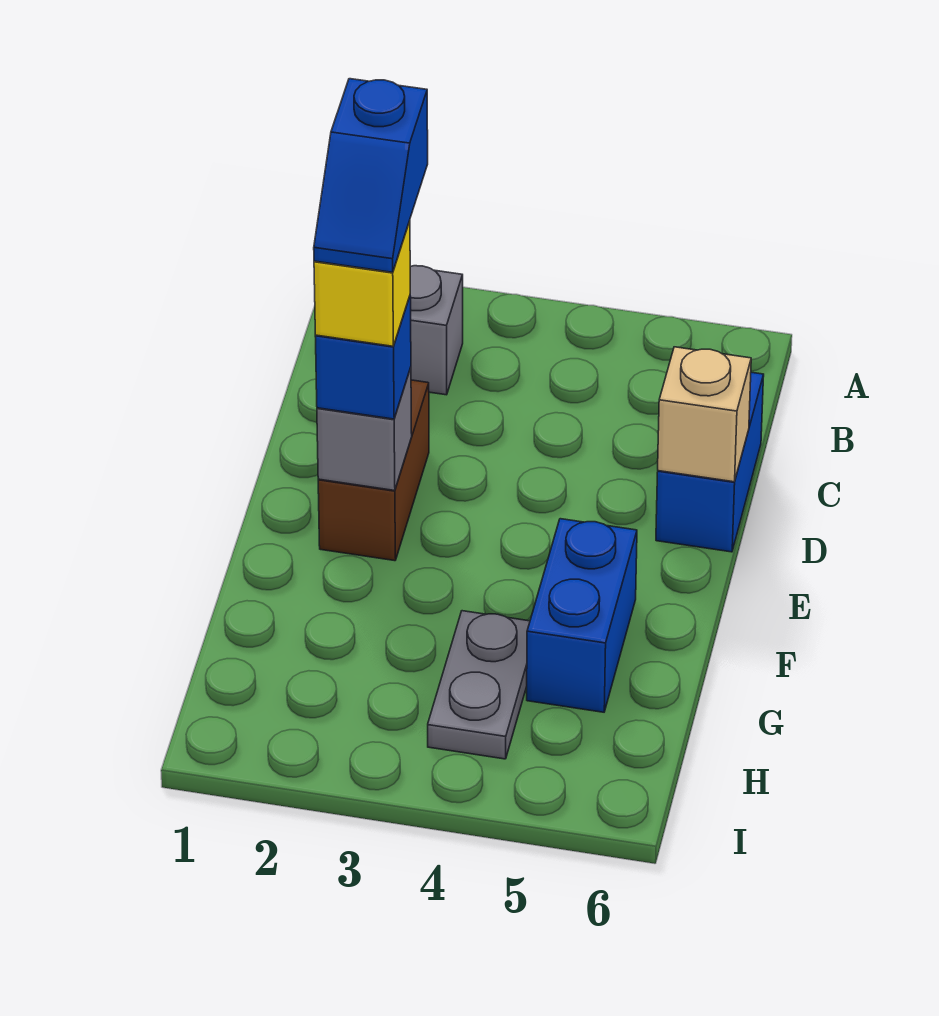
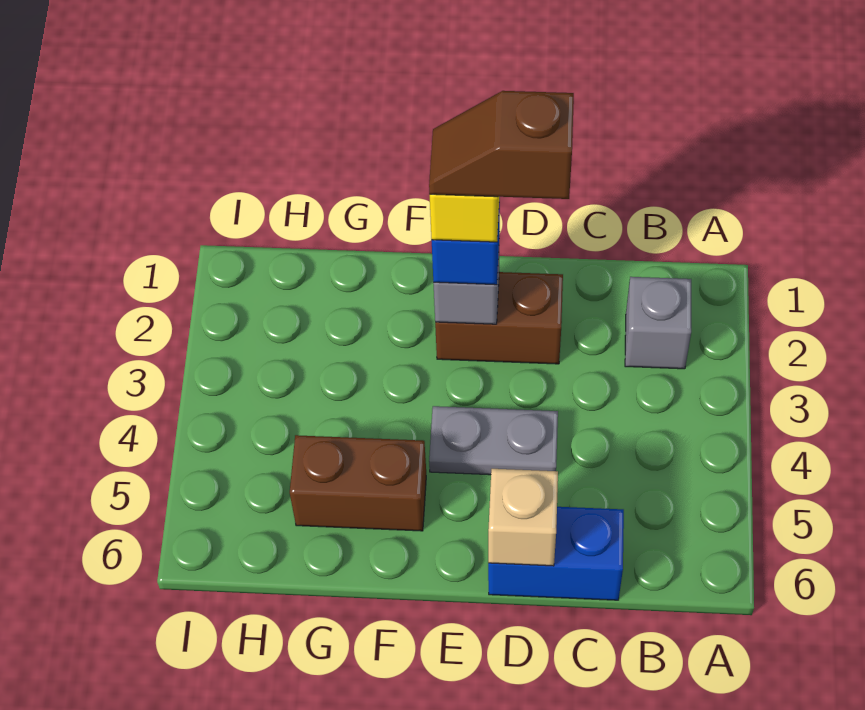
blue 1x2 slope [314,79,428,272] -> brown 1x2 slope [429,91,574,199]
blue 1x2 brick [527,519,637,712] -> brown 1x2 brick [290,435,426,531]
grey 1x2 plate [428,611,530,759] -> grey 1x2 plate moved to [429,406,558,475]

